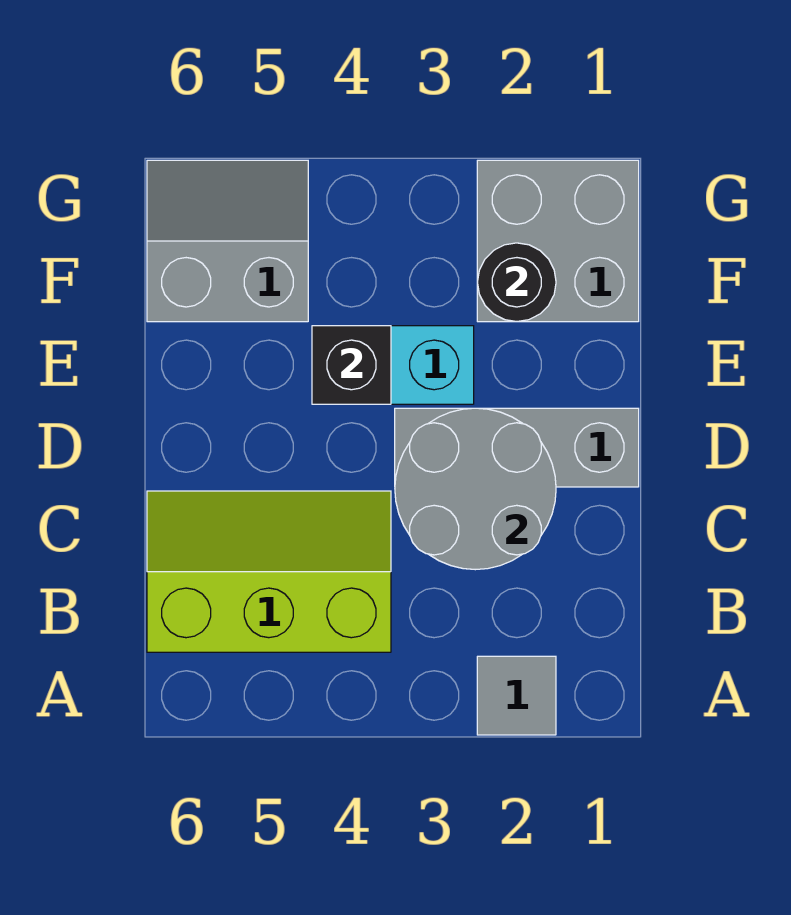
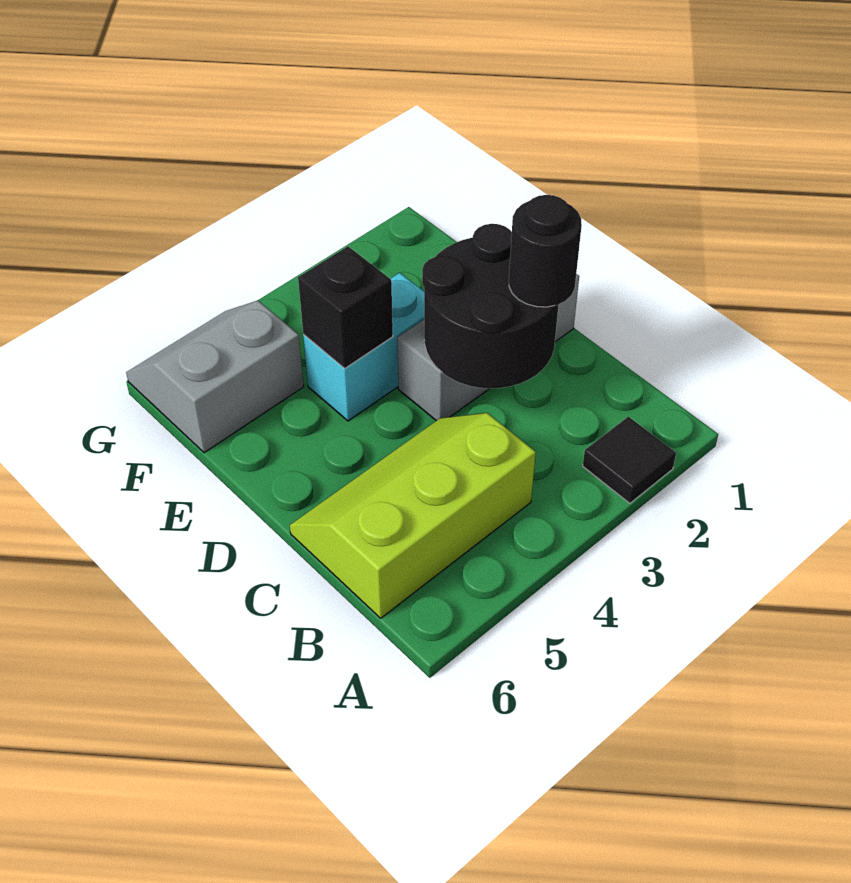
grey 1x1 tile [477,656,556,735] -> black 1x1 tile [583,417,676,503]
grey 2x2 round brick [395,408,556,570] -> black 2x2 round brick [422,224,559,388]
grey 2x2 brick [477,160,639,322] -> none
black 1x1 round brick [477,243,556,322] -> black 1x1 round brick moved to [509,195,582,307]

